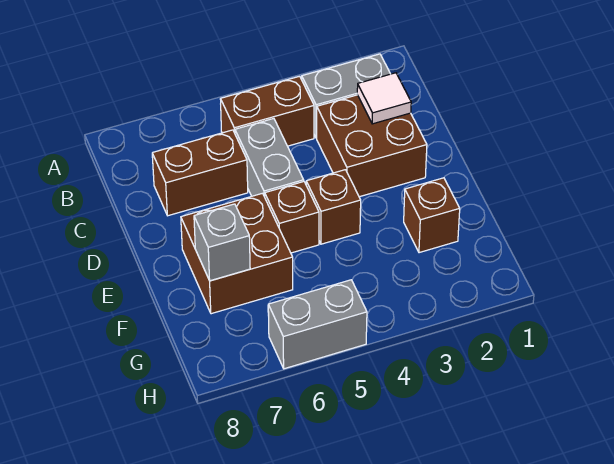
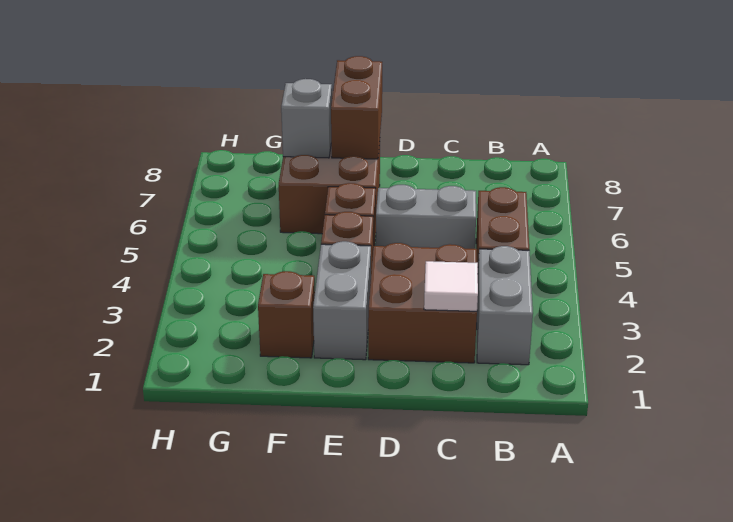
brown 1x2 brick [152,130,248,216] -> brown 1x2 brick moved to [331,56,382,159]
grey 1x2 brick [268,280,367,369] -> grey 1x2 brick moved to [313,241,371,360]

